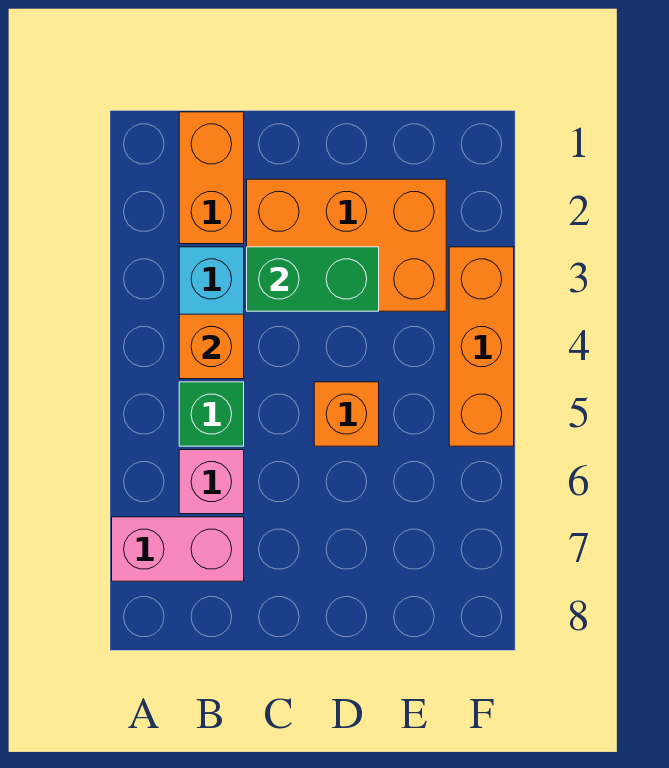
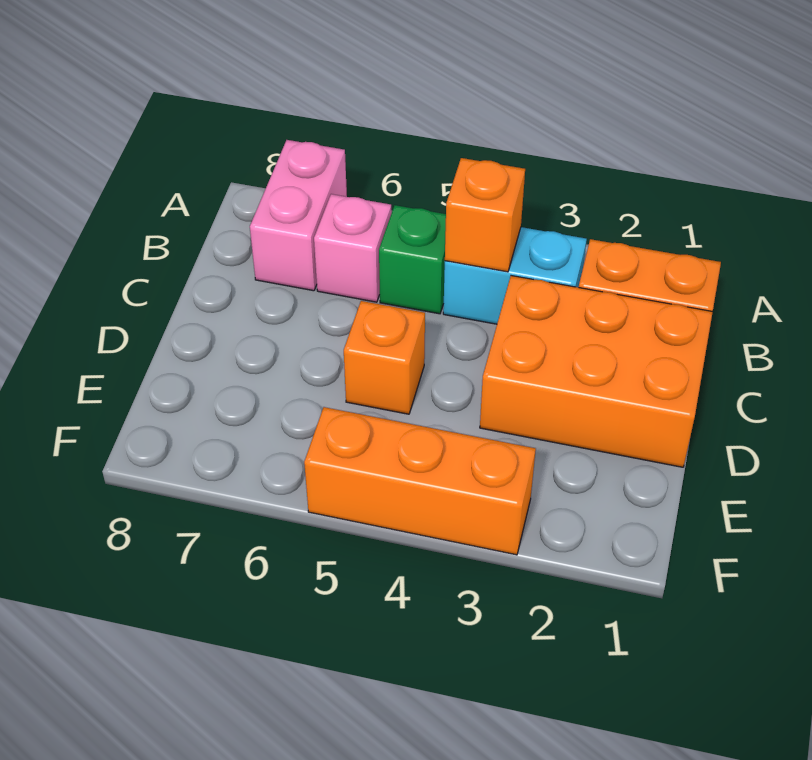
orange 2x3 brick [247,179,446,311] -> orange 2x3 brick turned to [480,276,713,467]
green 1x2 brick [247,247,379,311] -> none

